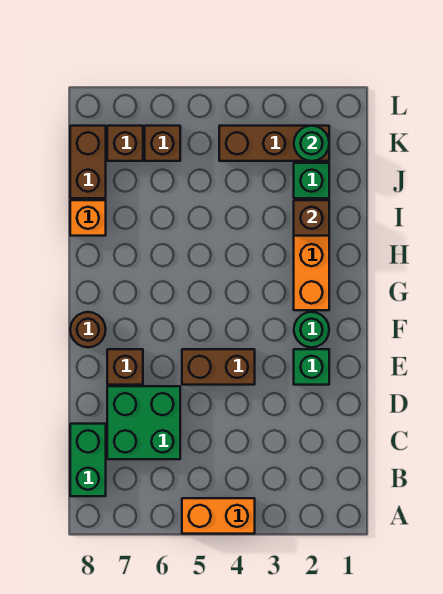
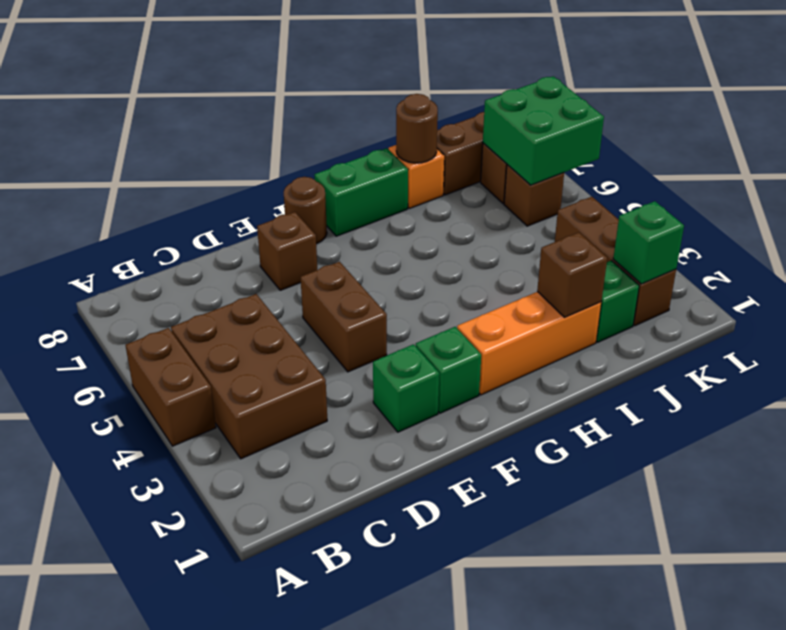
orange 1x2 brick [182,498,255,534] -> brown 1x2 brick [125,328,216,446]
none -> brown 2x3 brick [171,294,327,459]
green 1x2 brick [70,424,106,496] -> green 1x2 brick moved to [314,148,408,236]
green 2x2 brick [107,386,180,459] -> green 2x2 brick moved to [483,76,604,185]
green 1x1 round brick [294,312,329,347] -> green 1x1 brick [416,327,481,413]
none -> brown 1x1 round brick [396,94,438,163]
green 1x1 round brick [294,126,329,161] -> green 1x1 brick [613,201,684,284]

